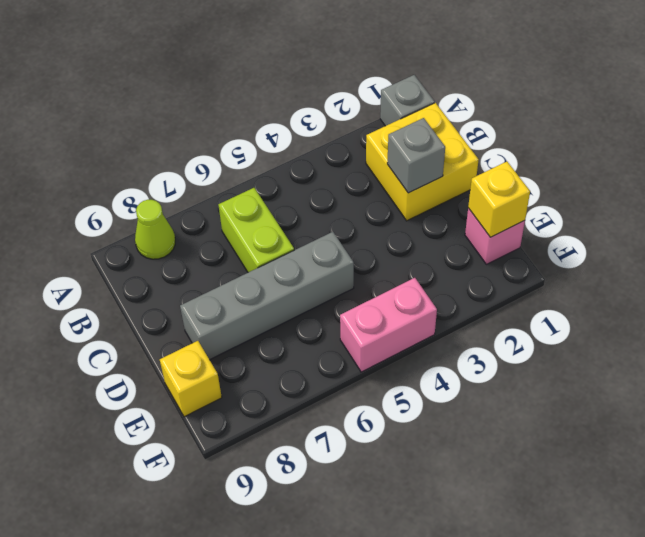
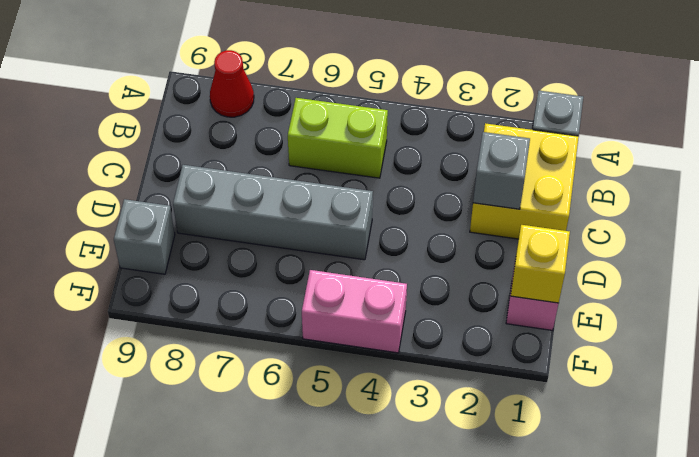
lime 1x1 cone [135,200,175,259] -> red 1x1 cone [210,50,254,117]
lime 1x2 brick [219,188,294,272] -> lime 1x2 brick turned to [288,98,388,178]
yellow 1x1 brick [160,341,222,417] -> grey 1x1 brick [114,199,175,274]

